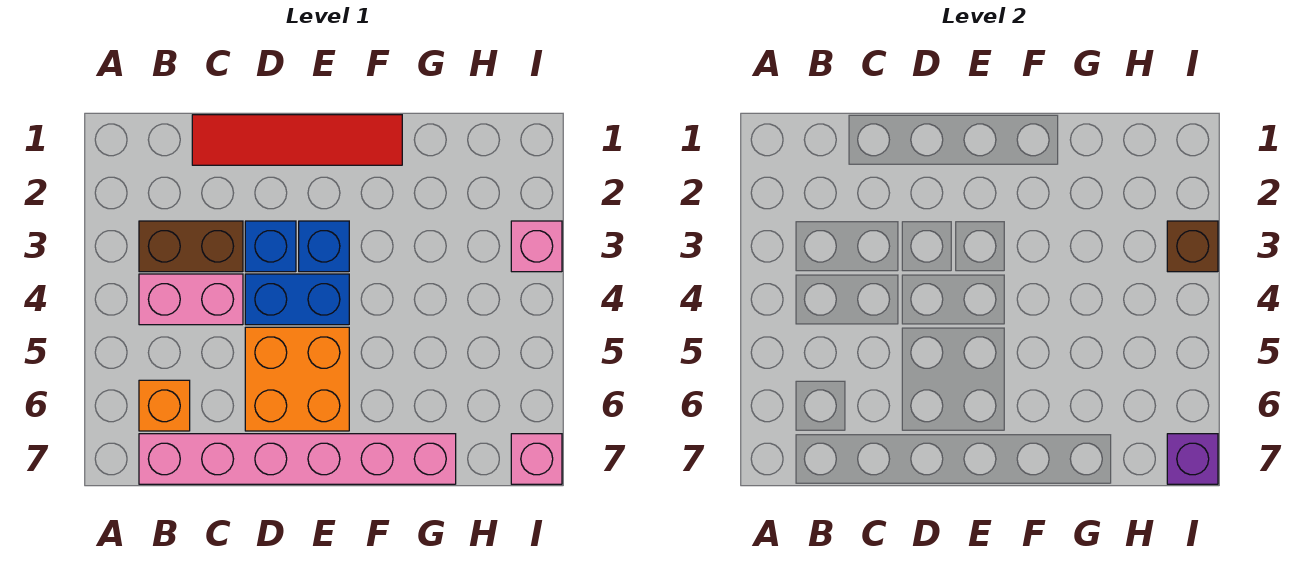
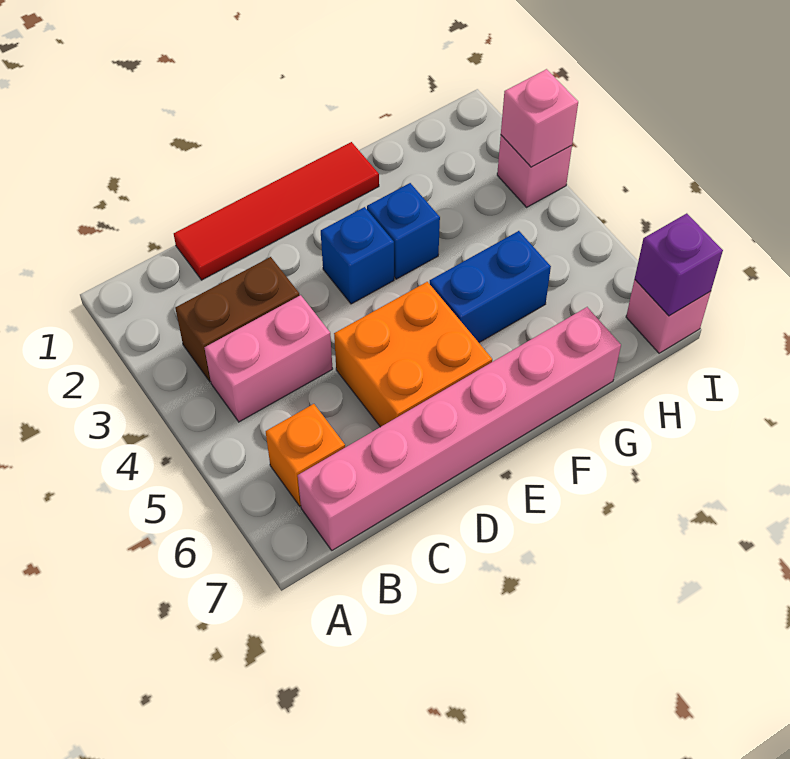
blue 1x1 brick [245,221,296,272] -> blue 1x1 brick moved to [367,183,440,279]
blue 1x2 brick [245,274,349,325] -> blue 1x2 brick moved to [430,231,551,342]
brown 1x1 brick [1167,221,1218,272] -> pink 1x1 brick [501,69,578,167]

